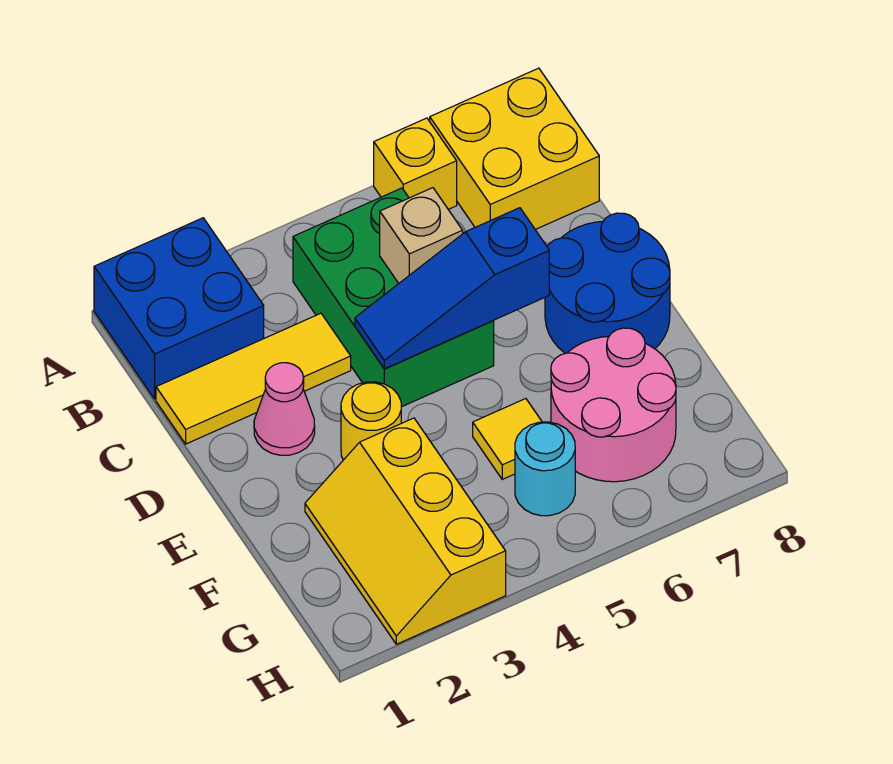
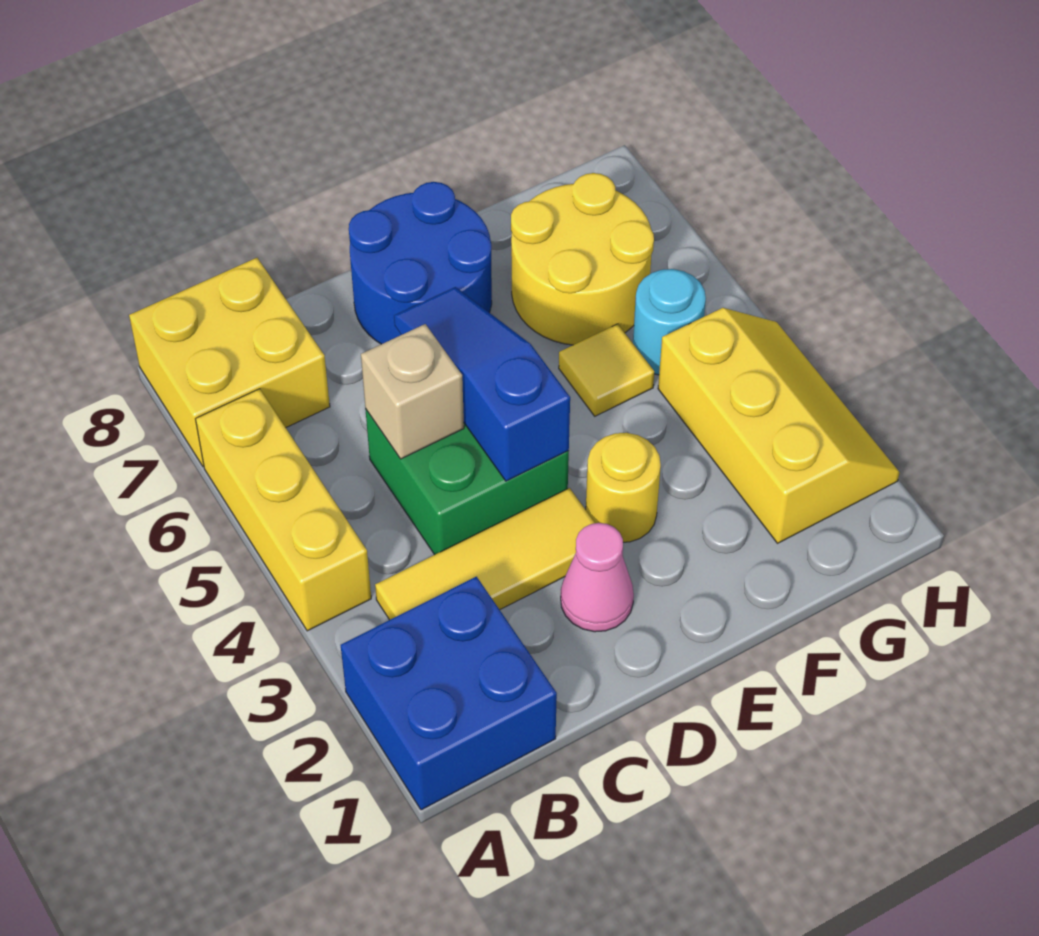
yellow 1x1 brick [374,118,457,209] -> yellow 1x3 brick [196,389,371,631]
green 2x3 brick [293,188,494,407] -> green 2x2 brick [365,409,569,555]
yellow 1x3 tile [156,313,351,444] -> yellow 1x3 tile turned to [375,488,595,620]
blue 1x3 slope [355,208,549,369] -> blue 1x3 slope turned to [394,287,570,481]
yellow 2x3 slope [305,418,506,644] -> yellow 2x3 slope turned to [658,308,900,543]
pink 2x2 round brick [551,328,676,482] -> yellow 2x2 round brick [511,173,654,345]

